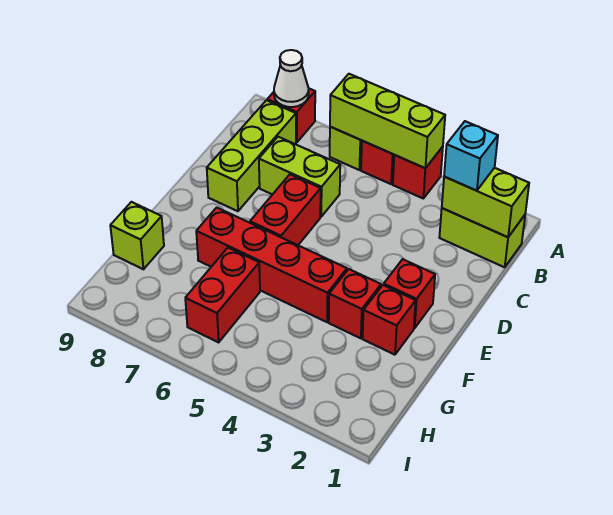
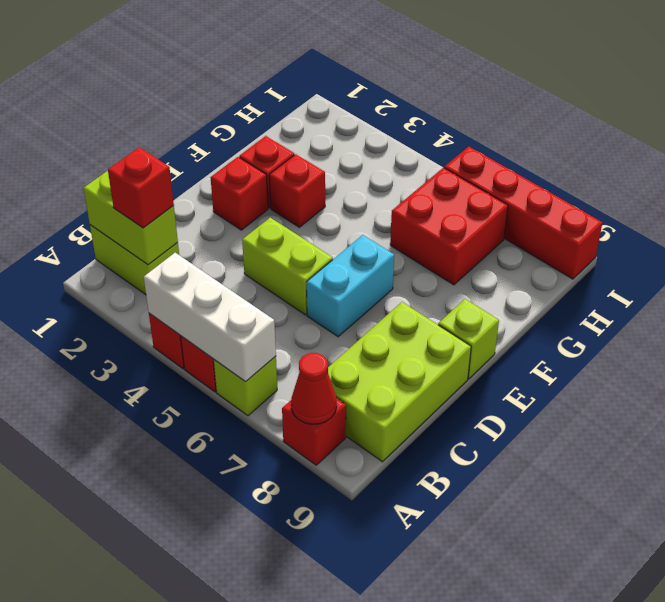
lime 1x3 brick [330,74,445,168] -> white 1x3 brick [144,253,276,382]
white 1x1 cone [274,50,309,107] -> red 1x1 cone [291,353,337,424]
cyan 1x1 brick [444,121,498,191] -> red 1x1 brick [108,147,174,228]
lime 1x3 brick [207,100,296,211] -> lime 2x3 brick [328,302,471,462]
lime 1x2 brick [259,137,340,217] -> lime 1x2 brick moved to [242,218,333,315]
red 1x2 brick [250,174,321,245] -> cyan 1x2 brick [307,235,394,337]
red 1x4 brick [196,208,347,322] -> red 1x4 brick moved to [445,147,602,279]
red 1x2 brick [185,248,260,342] -> red 2x2 brick [390,168,508,285]
lime 1x1 brick [110,202,164,269] -> lime 1x1 brick moved to [438,299,499,379]

